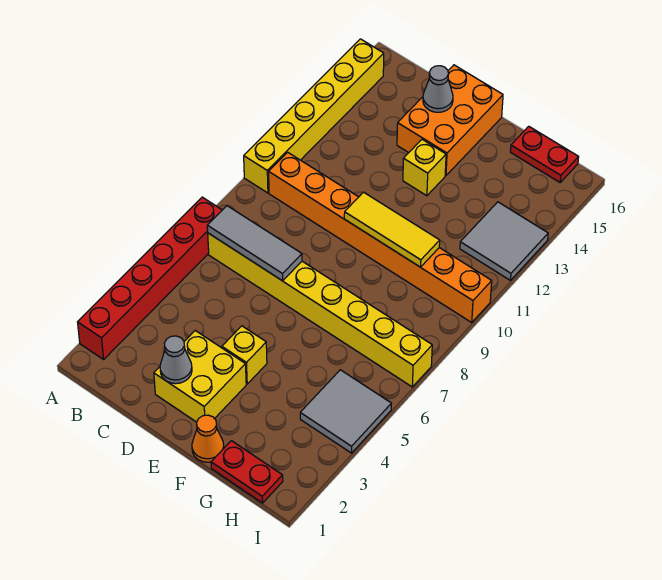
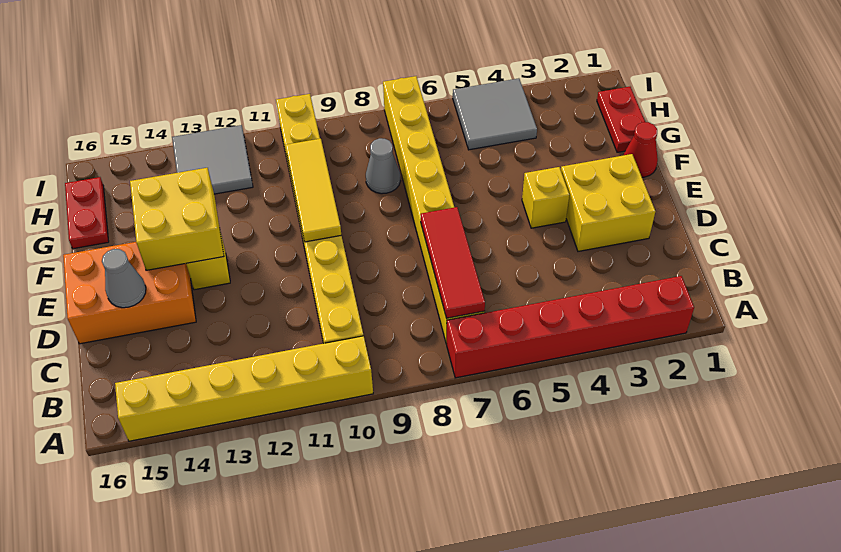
grey 1x3 tile [207,206,302,281] -> red 1x3 tile [421,207,485,318]
orange 1x8 brick [269,152,492,322] -> yellow 1x8 brick [276,94,363,343]
grey 1x1 cone [160,336,192,384] -> grey 1x1 cone moved to [366,138,400,194]
none -> yellow 2x2 brick [130,168,224,270]
orange 1x1 cone [192,415,224,462] -> red 1x1 cone [624,122,658,177]

